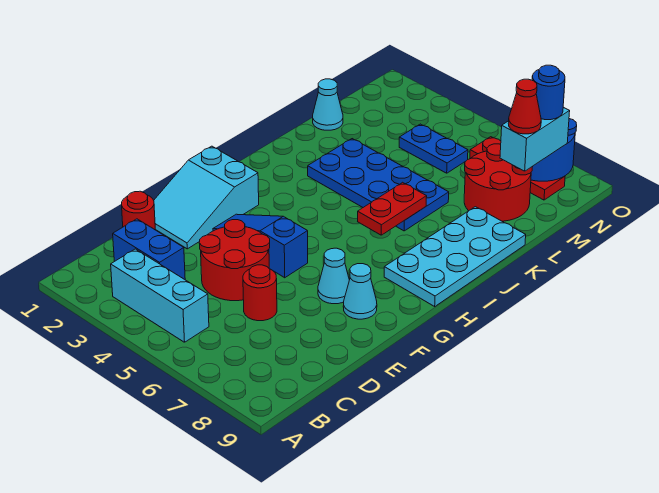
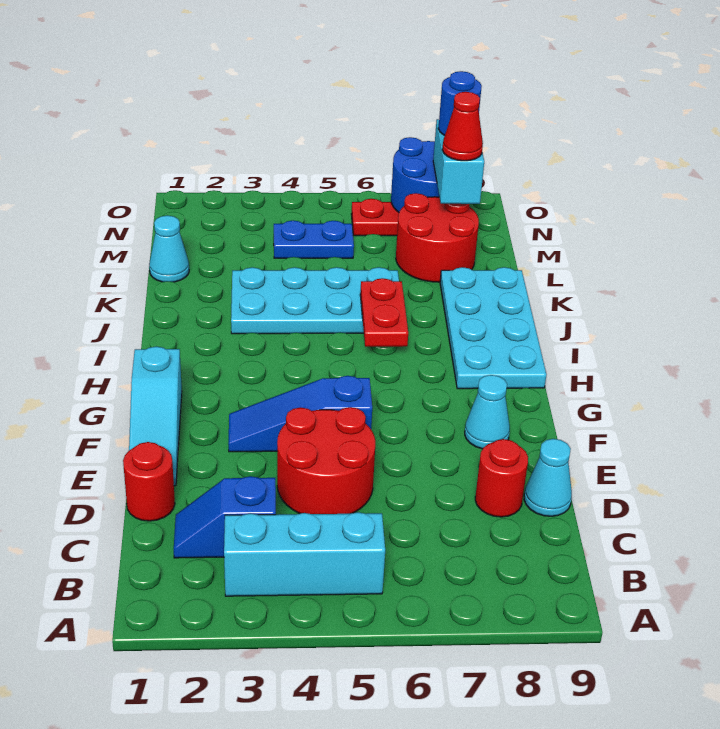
blue 1x2 brick [113,219,185,279] -> blue 1x2 slope [174,476,276,558]
red 1x1 round brick [243,265,277,321] -> red 1x1 round brick moved to [475,439,528,517]
cyan 2x3 slope [154,146,259,249] -> cyan 1x3 slope [129,346,182,486]
cyan 1x1 cone [318,248,349,304] -> cyan 1x1 cone moved to [524,439,572,516]
blue 2x4 plate [308,139,449,231] -> cyan 2x4 plate [231,267,399,334]

